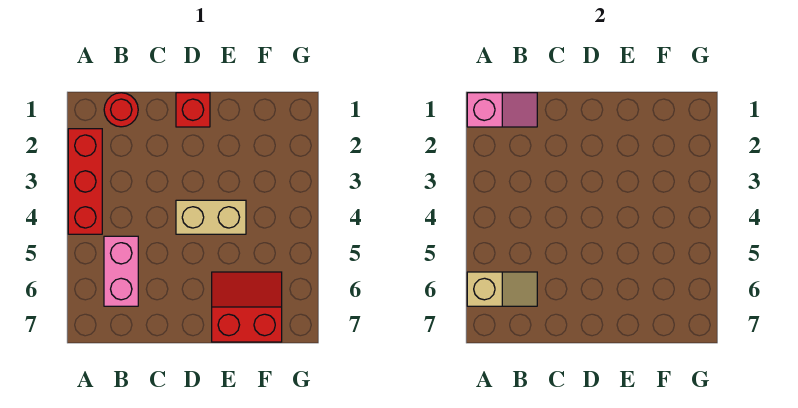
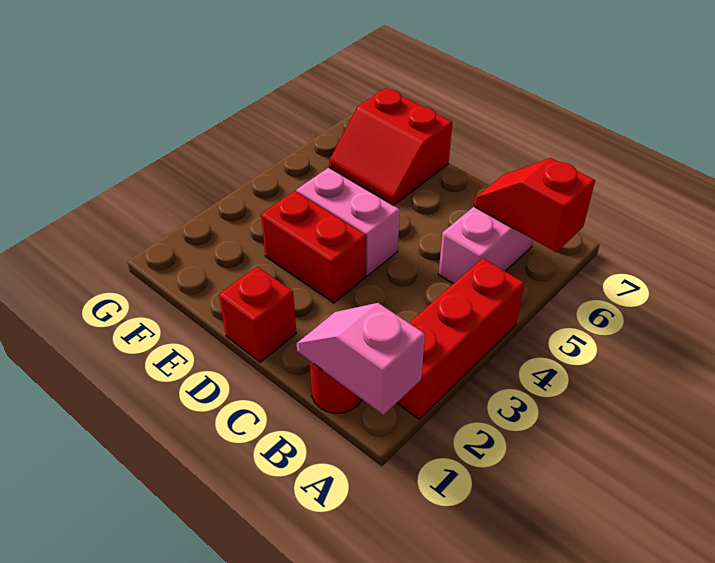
tan 1x2 slope [467,272,537,306] -> red 1x2 slope [474,158,595,252]
none -> red 1x2 brick [261,191,366,303]
tan 1x2 brick [176,200,246,234] -> pink 1x2 brick [296,168,400,276]

